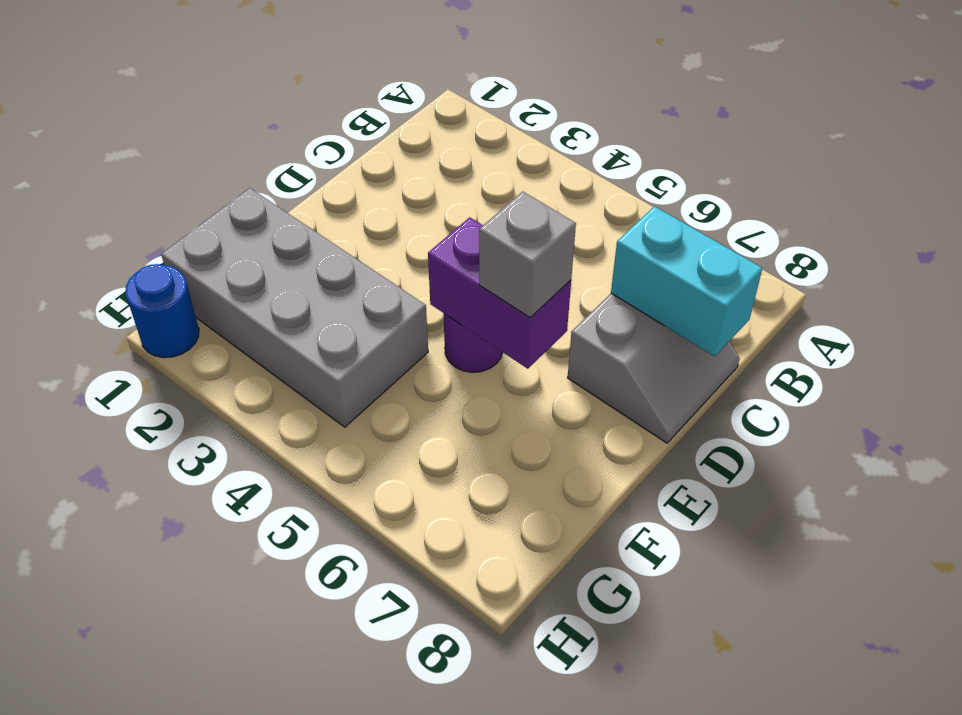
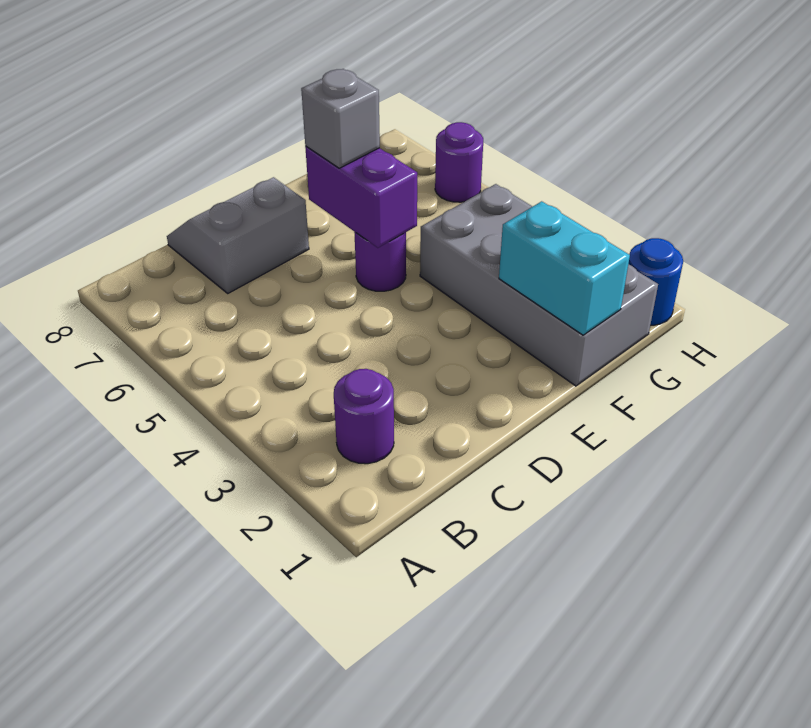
none -> purple 1x1 round brick [334,369,394,464]
cyan 1x2 brick [611,206,762,357] -> cyan 1x2 brick moved to [499,201,630,335]
none -> purple 1x1 round brick [435,122,483,202]

